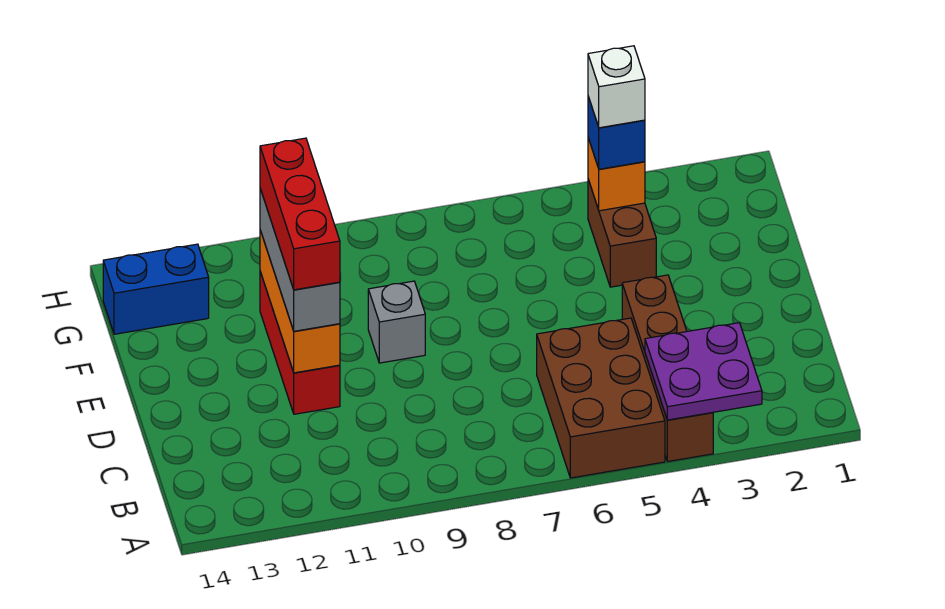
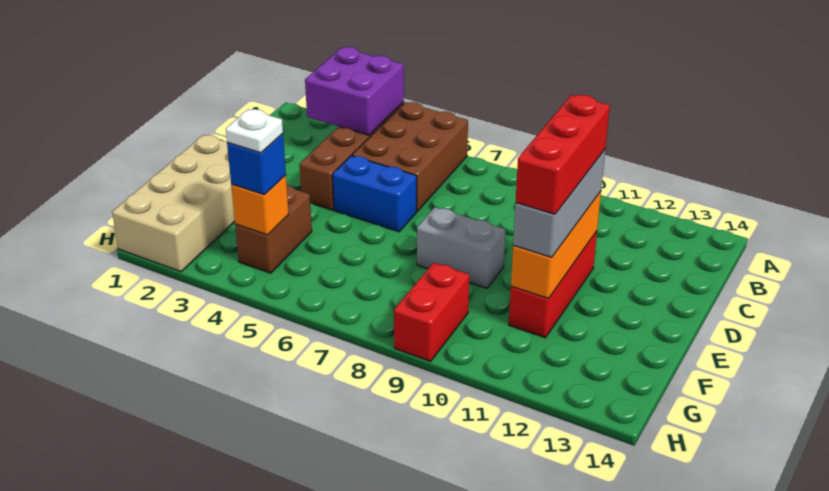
purple 2x2 plate [645,323,762,420] -> purple 2x2 brick [305,47,404,135]
none -> tan 2x4 brick [112,135,235,272]
grey 1x1 brick [368,281,425,363] -> grey 1x2 brick [417,207,506,288]
white 1x1 brick [588,46,645,128] -> white 1x1 plate [226,109,283,153]
none -> red 1x2 brick [394,263,469,361]
blue 1x2 brick [103,244,209,334] -> blue 1x2 brick moved to [333,156,417,232]

